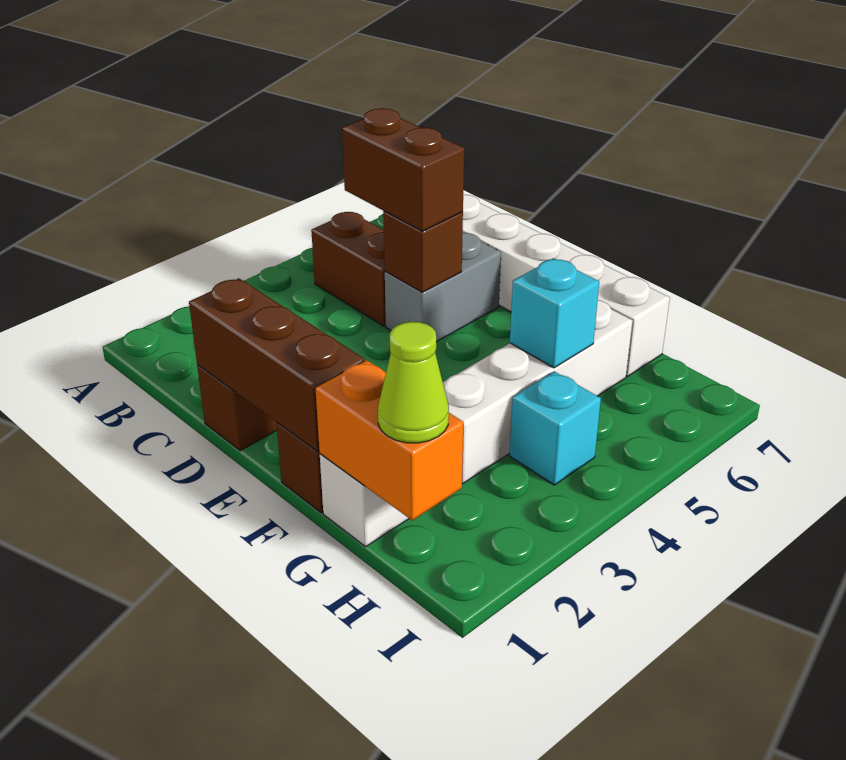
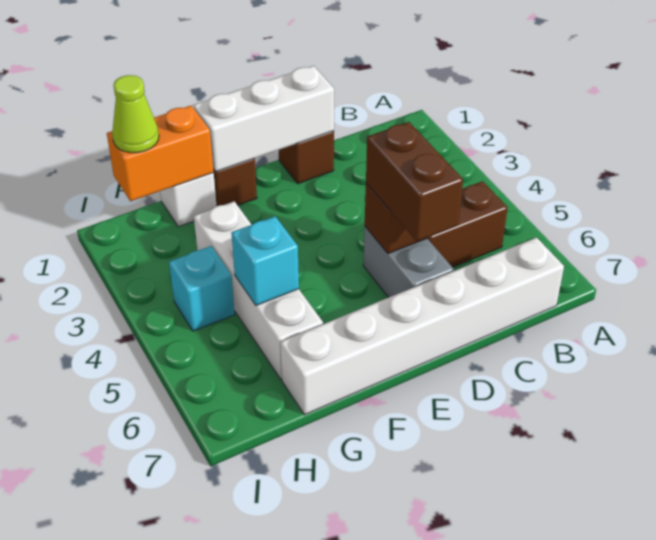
brown 1x2 brick [342,108,464,231] -> brown 1x2 brick turned to [366,122,463,241]
brown 1x3 brick [189,278,365,452] -> white 1x3 brick [193,66,334,172]

